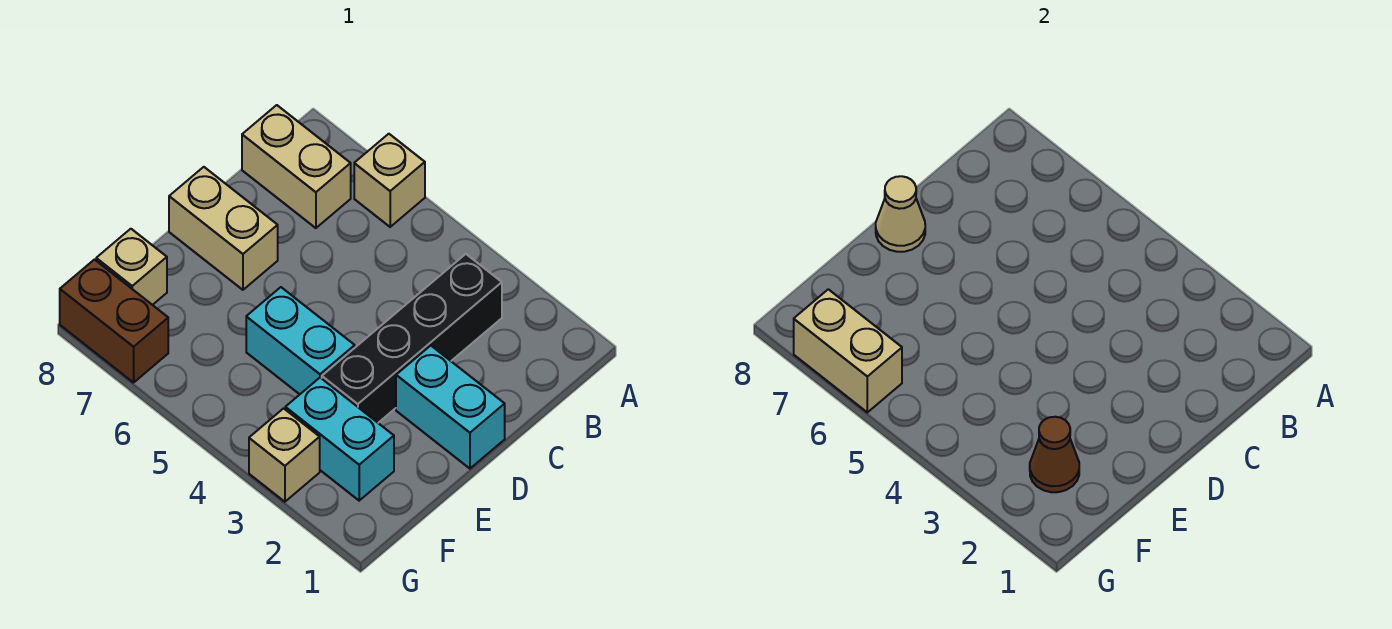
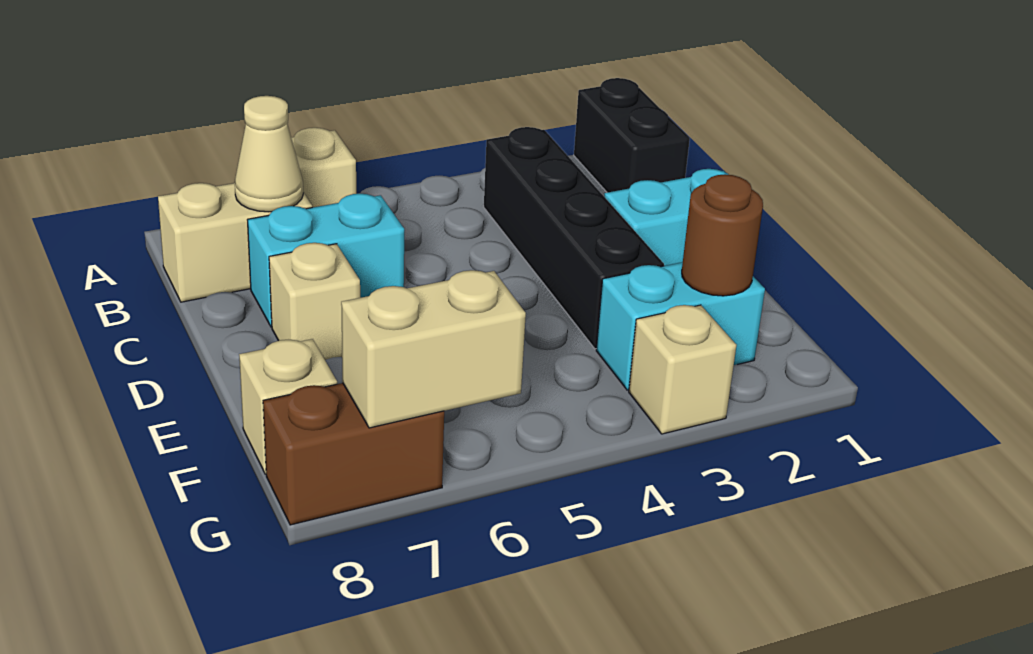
none -> black 1x2 brick [574,78,690,193]
tan 1x2 brick [169,167,278,290] -> tan 1x1 brick [269,243,360,360]
tan 1x1 cone [876,176,925,252] -> tan 1x1 cone moved to [235,96,303,212]
cyan 1x2 brick [246,287,355,394] -> cyan 1x2 brick moved to [248,194,404,327]
brown 1x1 cone [1030,417,1079,492] -> brown 1x1 round brick [682,174,763,296]

